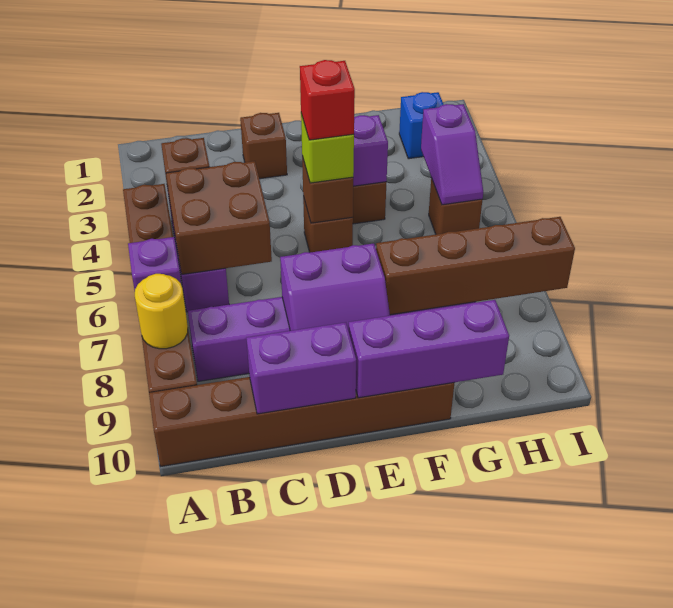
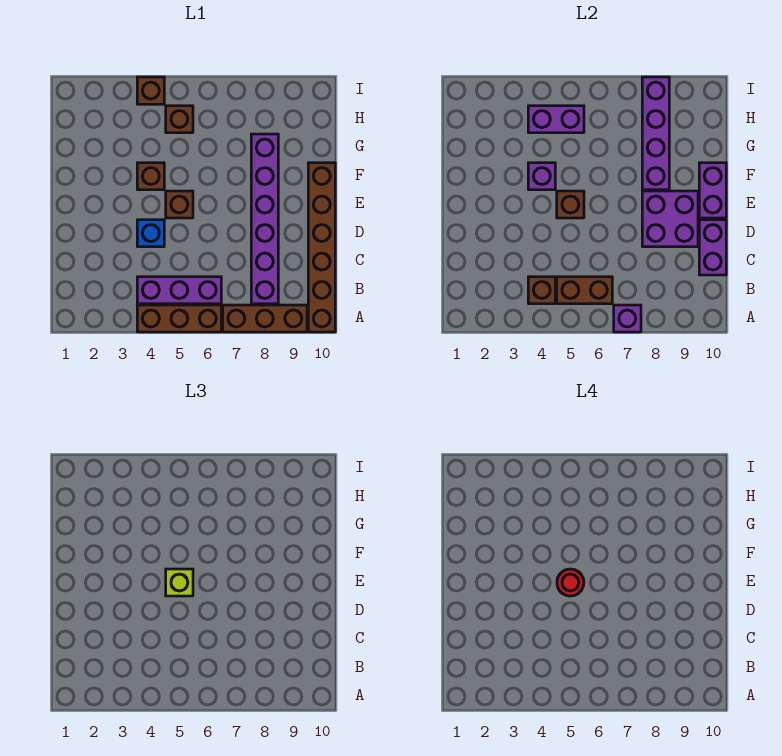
yellow 1x1 round brick [135,274,188,349] -> none
brown 2x2 brick [166,161,272,274] -> brown 1x2 brick [557,277,612,304]
brown 1x1 brick [240,113,287,179] -> brown 1x1 brick moved to [137,77,164,104]
purple 2x2 slope [280,243,390,331] -> purple 2x2 brick [642,191,698,247]
red 1x1 brick [300,60,355,140] -> red 1x1 round brick [557,569,584,596]
purple 1x3 brick [348,300,509,398] -> purple 1x2 brick [699,163,726,218]
brown 1x4 brick [376,217,575,315] -> purple 1x4 brick [642,77,669,190]
blue 1x1 brick [399,92,444,159] -> blue 1x1 brick moved to [137,220,164,247]
purple 1x2 slope [421,104,483,205] -> purple 1x2 brick [528,106,584,133]

